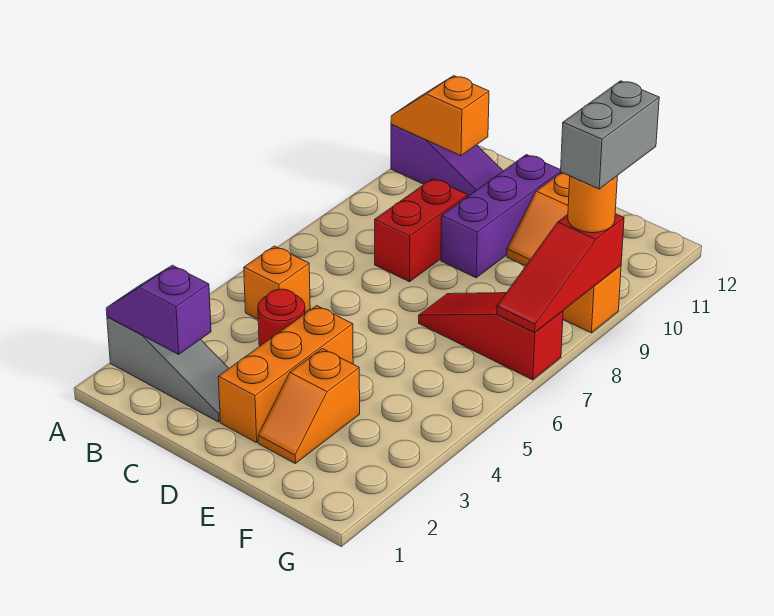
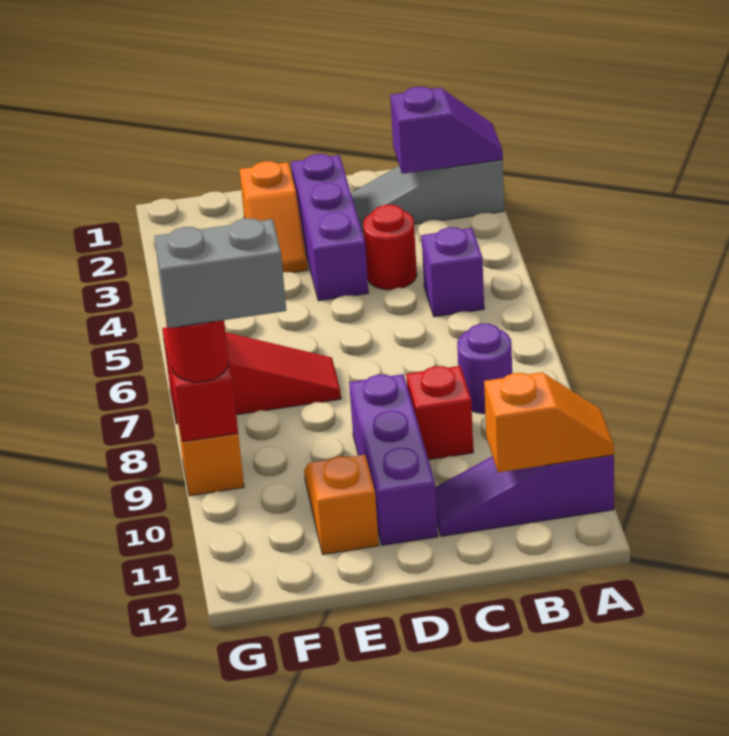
orange 1x1 brick [244,246,310,319] -> purple 1x1 brick [422,227,484,317]
none -> purple 1x1 round brick [457,324,512,413]
red 1x2 brick [375,179,468,282] -> red 1x1 brick [406,366,473,460]
orange 1x3 brick [218,306,353,443] -> purple 1x3 brick [291,154,368,301]
orange 1x2 slope [258,349,360,463] -> orange 1x2 slope turned to [239,161,308,272]
orange 1x1 round brick [568,176,617,233] -> red 1x1 round brick [165,315,229,382]
grey 1x2 brick [561,81,659,189] -> grey 1x2 brick turned to [154,218,286,328]

